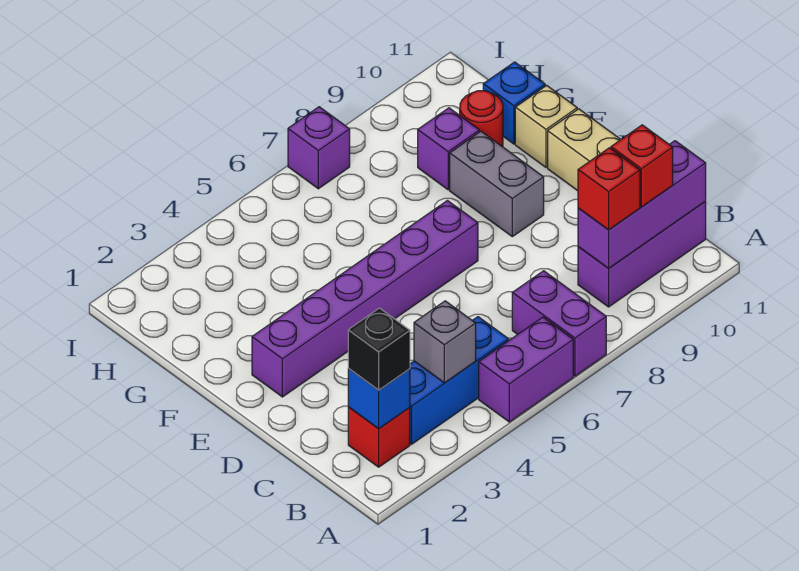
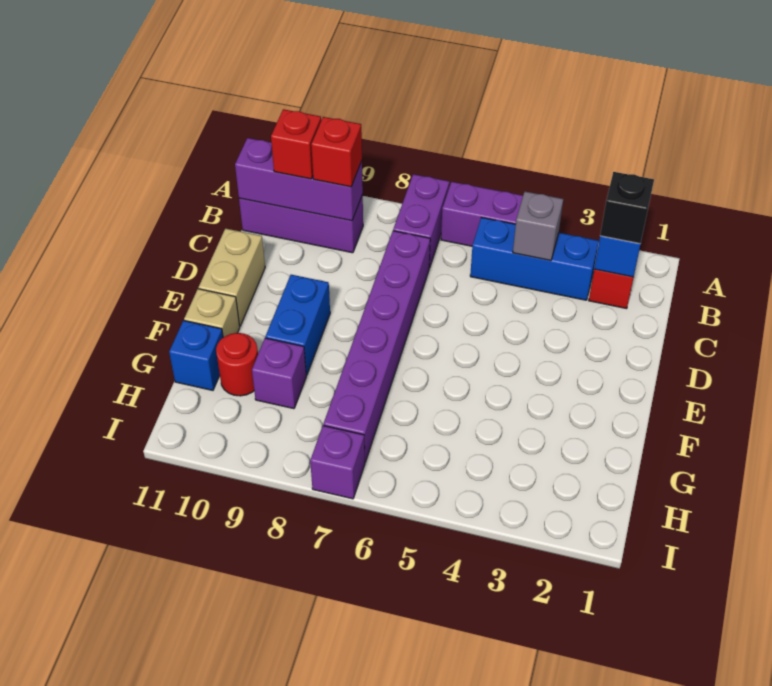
purple 1x6 brick [252,201,478,397] -> purple 1x6 brick turned to [323,231,430,462]
grey 1x2 brick [450,131,544,237] -> blue 1x2 brick [265,275,330,375]

